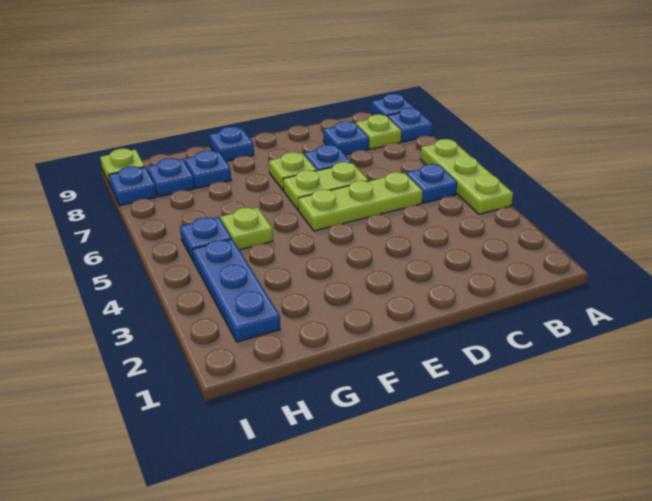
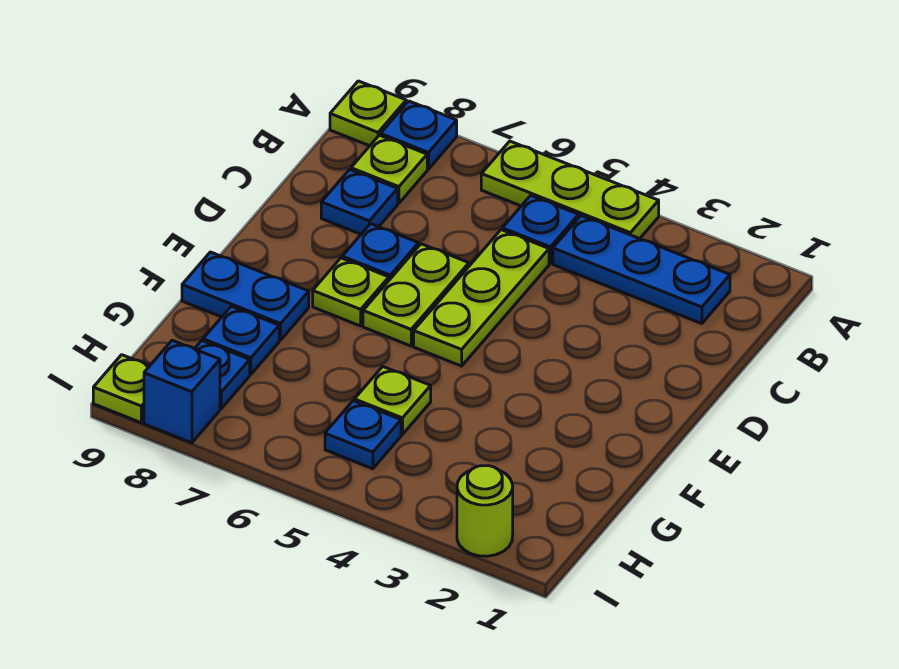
blue 1x1 plate [371,94,416,116] -> lime 1x1 plate [330,81,406,146]
blue 1x1 plate [209,126,254,161] -> blue 1x2 plate [182,252,309,340]
blue 1x3 plate [192,239,280,342] -> blue 1x3 plate moved to [553,216,730,324]
none -> lime 1x1 round brick [457,466,513,556]
blue 1x1 plate [109,166,156,206] -> blue 1x1 brick [144,340,220,443]

